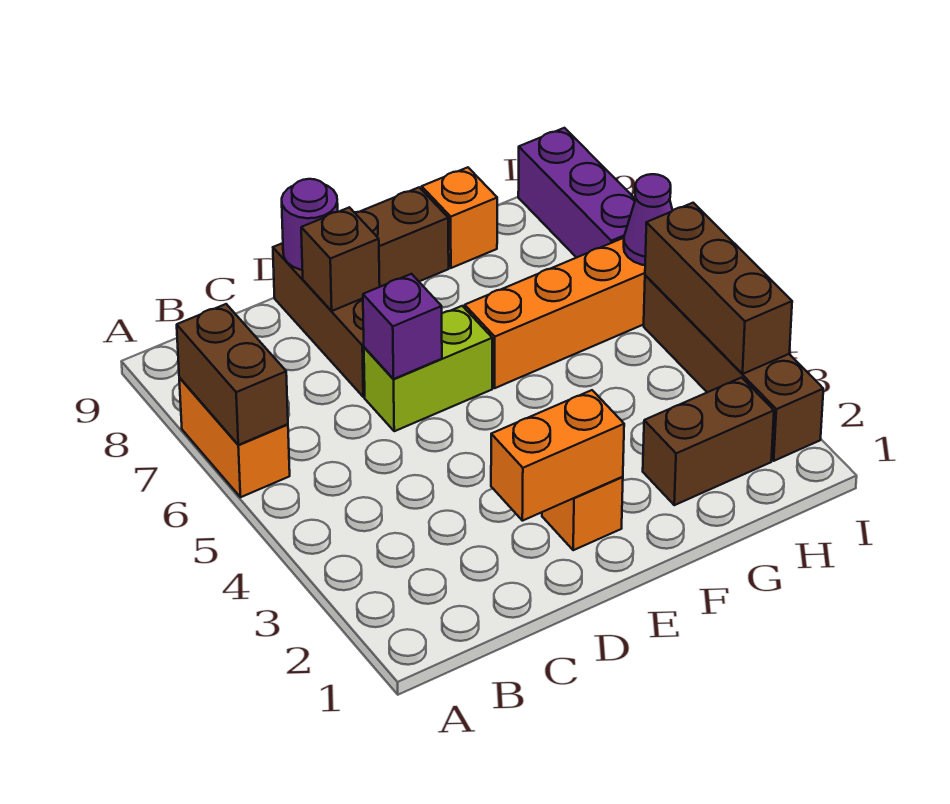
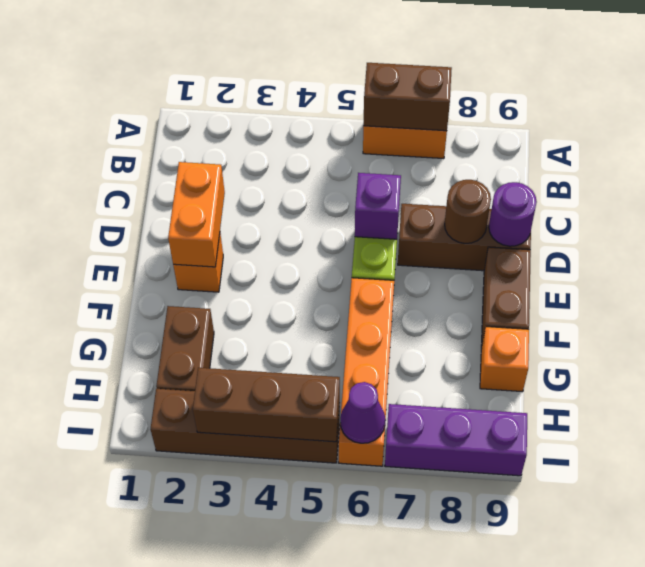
brown 1x1 brick [301,207,380,311] -> brown 1x1 round brick [445,180,491,244]

